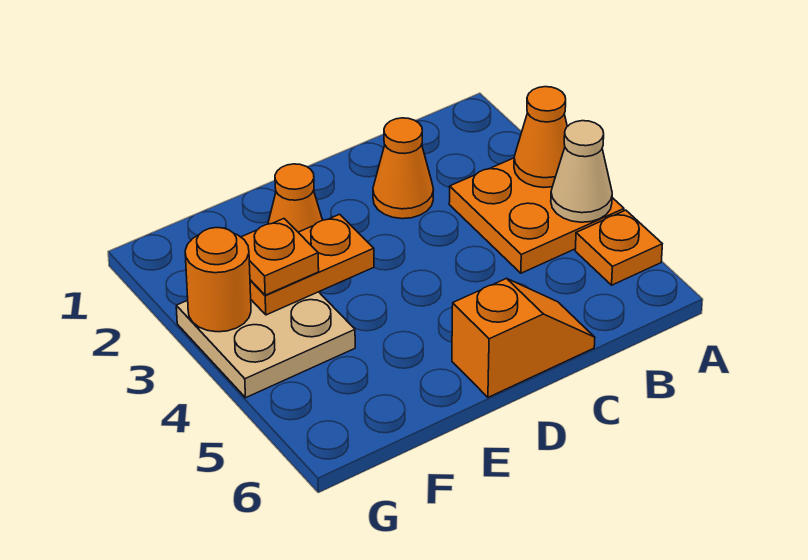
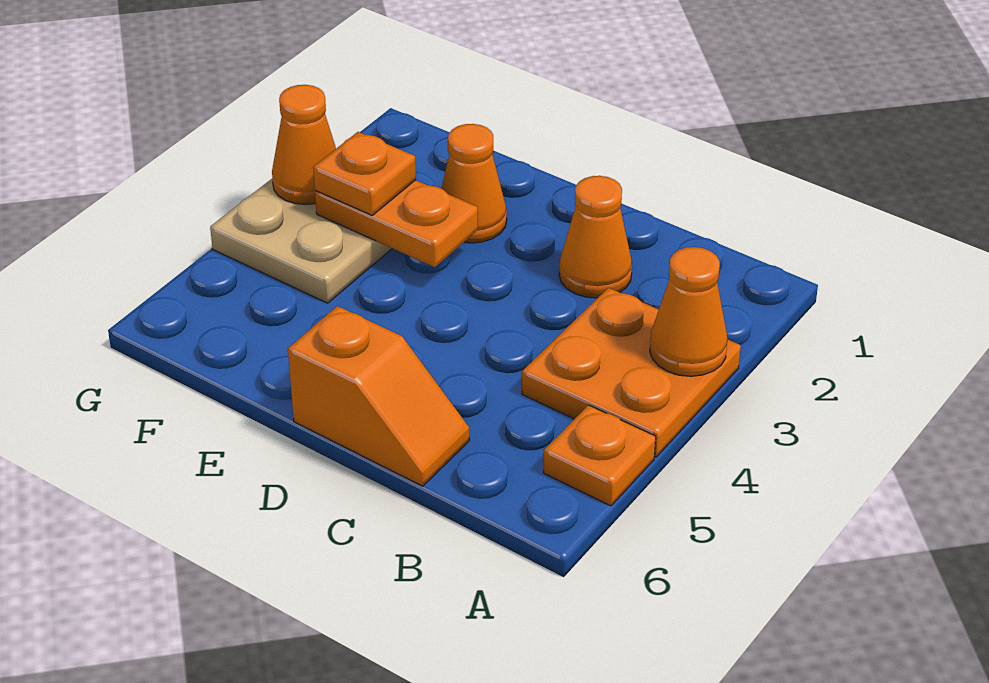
tan 1x1 cone [551,121,612,222] -> none
orange 1x1 round brick [185,228,251,332] -> orange 1x1 cone [272,85,336,205]

